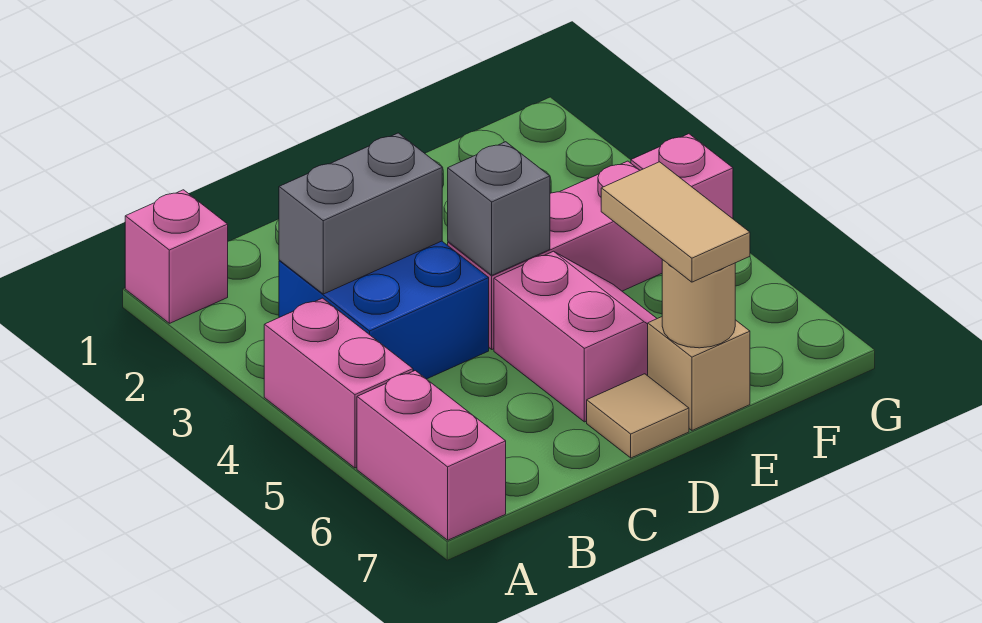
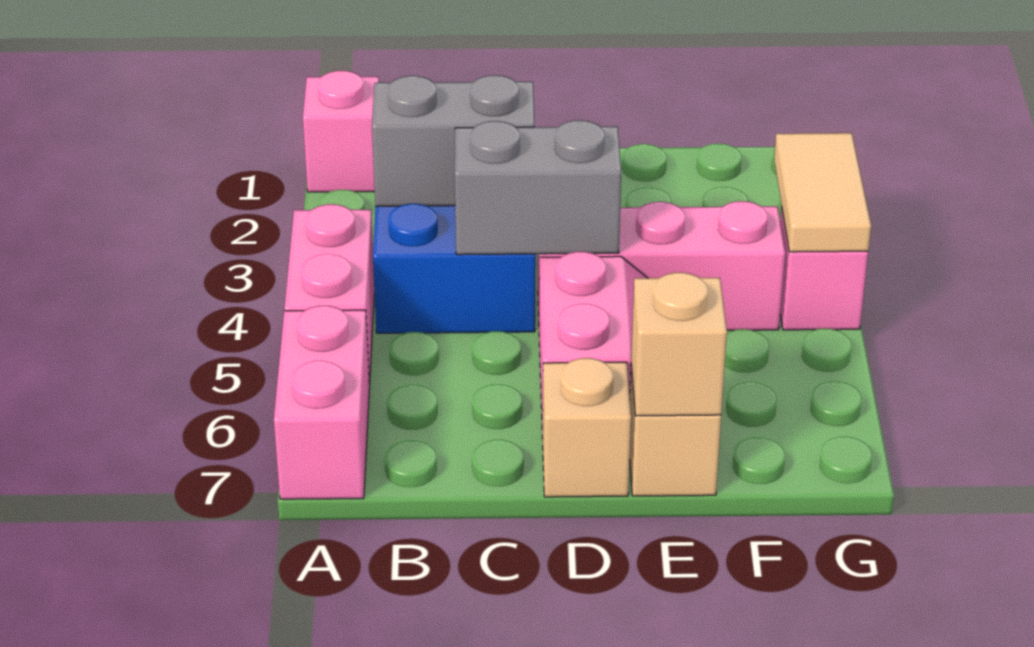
grey 1x1 brick [448,142,550,275] -> grey 1x2 brick [455,120,621,255]
tan 1x1 tile [587,374,689,458] -> tan 1x1 brick [542,358,631,497]
tan 1x2 tile [601,162,750,282] -> tan 1x2 tile moved to [774,133,871,252]
tan 1x1 round brick [662,260,735,348] -> tan 1x1 brick [631,273,727,416]

